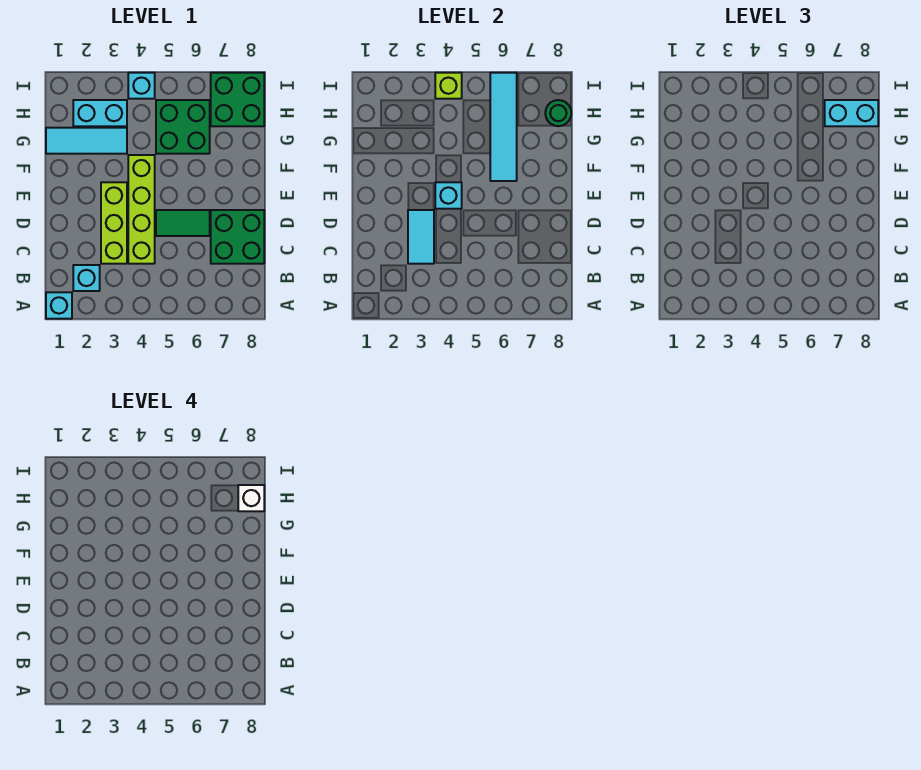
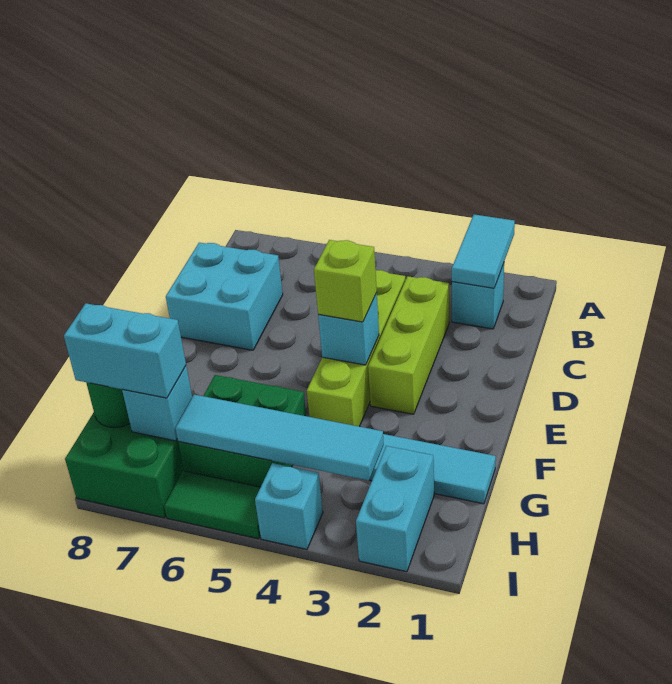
cyan 1x1 brick [46,292,72,319] -> cyan 1x1 brick moved to [122,366,192,441]
cyan 1x2 tile [408,210,434,264] -> cyan 1x2 tile moved to [452,215,515,288]
green 2x2 brick [211,210,264,264] -> cyan 2x2 brick [166,243,283,350]
green 1x2 tile [156,210,210,236] -> green 1x2 tile moved to [164,471,261,539]
cyan 1x4 tile [490,73,517,181] -> cyan 1x4 tile turned to [175,395,384,480]
cyan 1x2 brick [73,100,127,126] -> cyan 1x2 brick turned to [356,446,434,572]
white 1x1 brick [238,485,264,511] -> none
lime 1x1 brick [435,73,462,99] -> lime 1x1 brick moved to [314,240,377,322]

